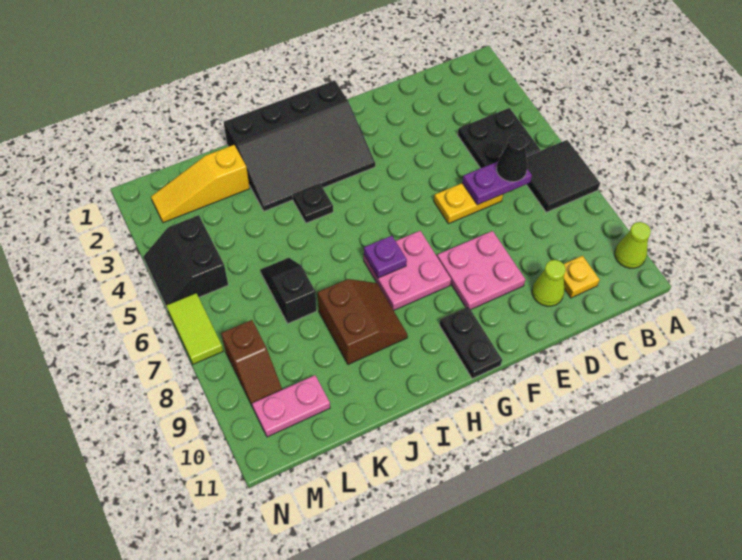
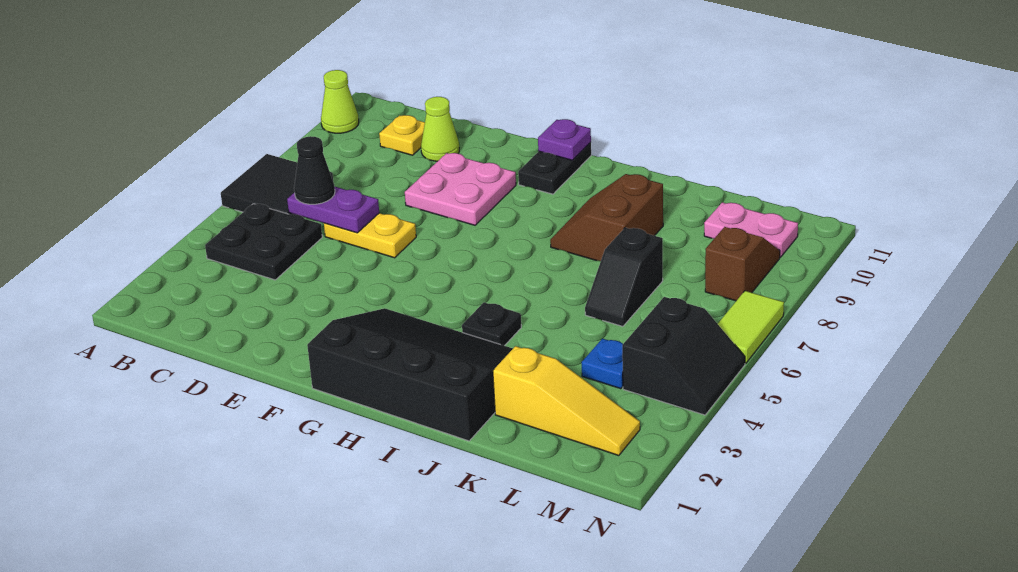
pink 2x2 plate [364,231,451,310] -> none
purple 1x1 plate [364,236,407,278] -> purple 1x1 plate moved to [538,119,591,160]
none -> blue 1x1 plate [582,339,623,389]

